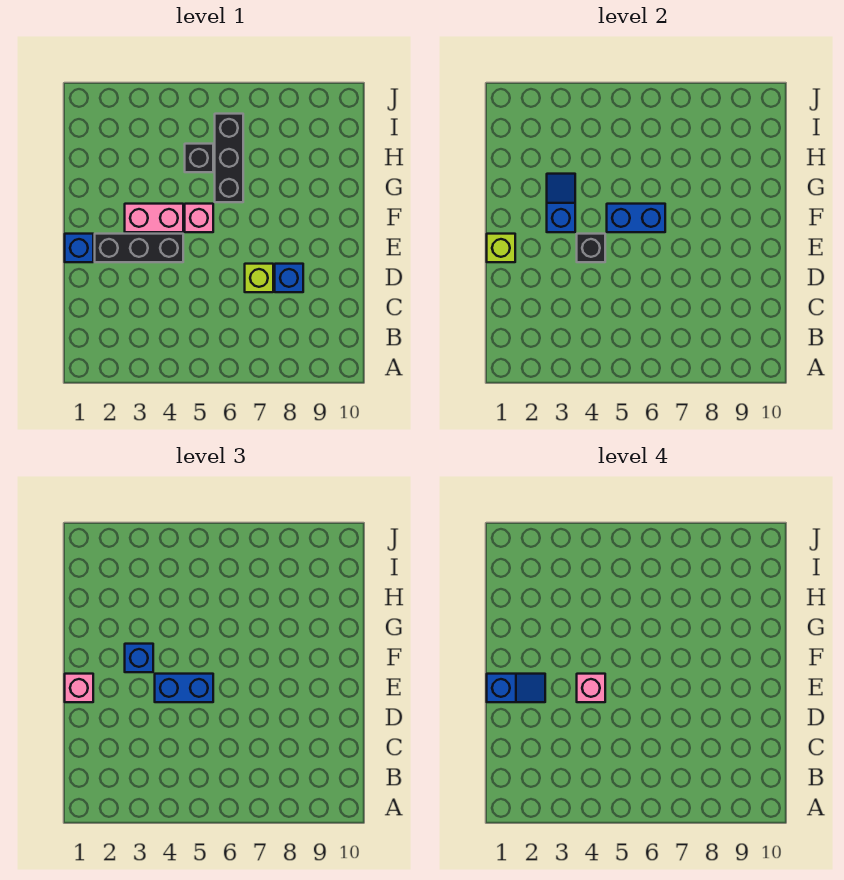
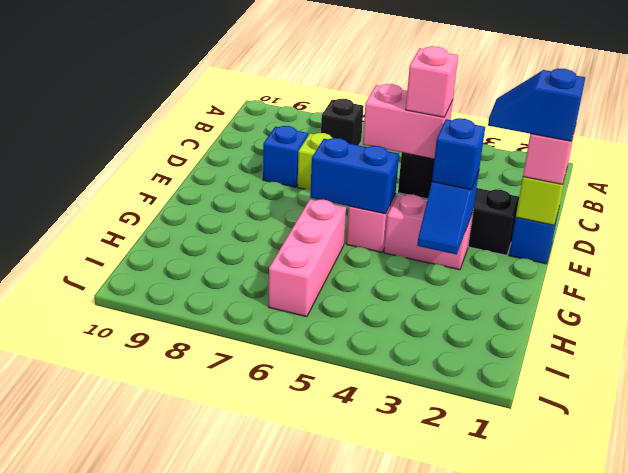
blue 1x2 brick [155,674,213,702] -> pink 1x2 brick [363,84,453,159]
black 1x3 brick [215,114,243,202] -> pink 1x3 brick [269,199,346,317]
black 1x1 brick [185,144,213,172] -> black 1x1 brick moved to [321,99,364,145]

